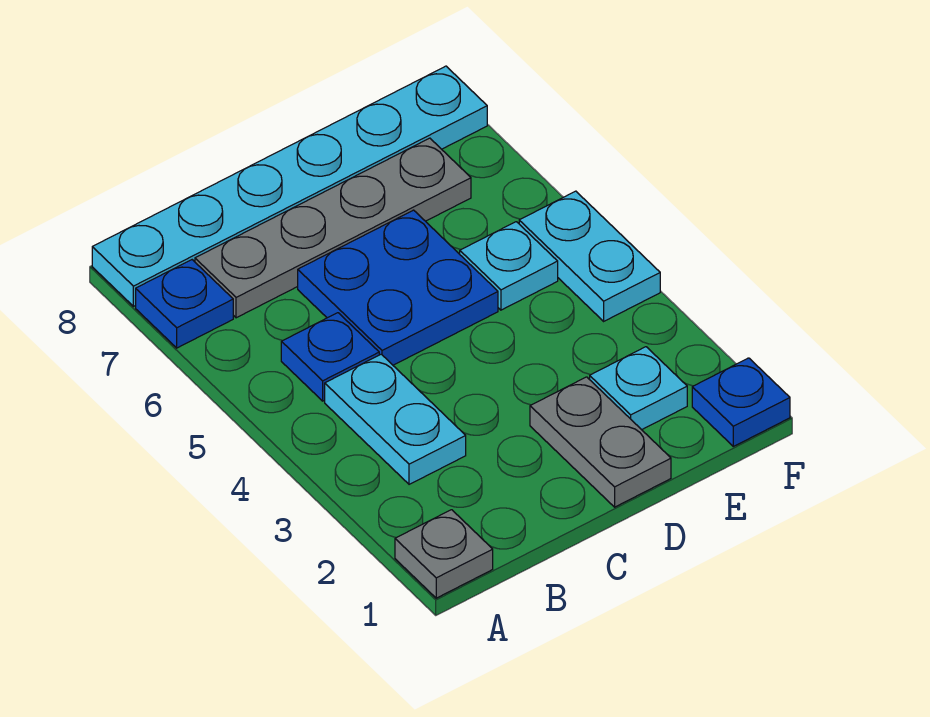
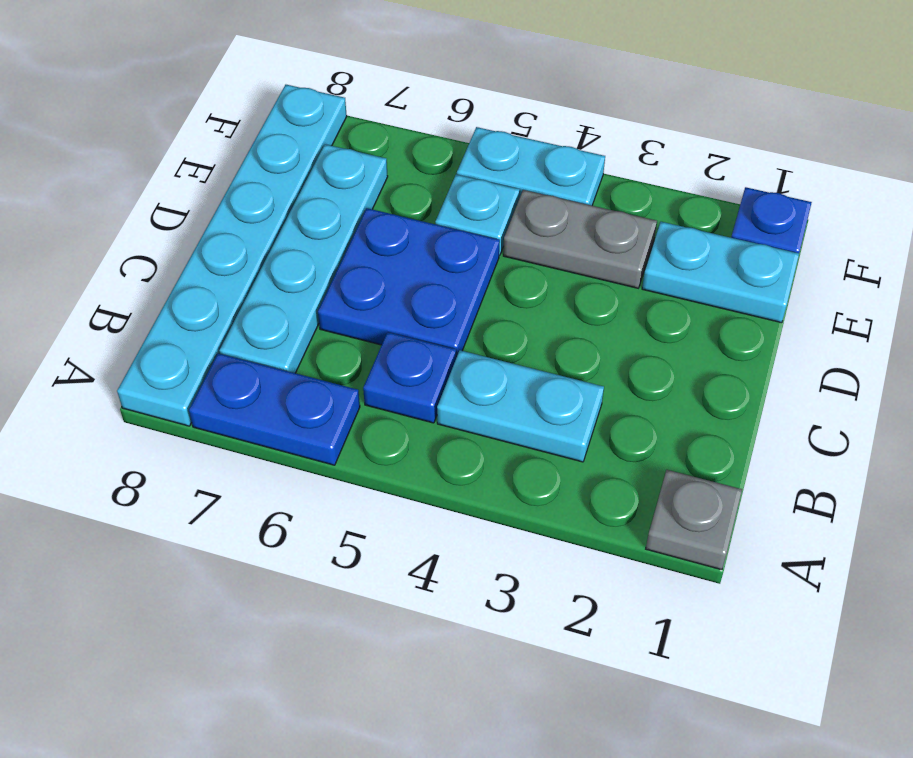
blue 1x1 plate [136,260,233,348] -> blue 1x2 plate [189,353,360,465]
grey 1x4 plate [195,138,471,318] -> cyan 1x4 plate [219,144,388,373]
grey 1x2 plate [530,377,671,507] -> grey 1x2 plate moved to [503,190,657,288]
cyan 1x1 plate [590,347,687,430] -> cyan 1x2 plate [642,222,799,323]

